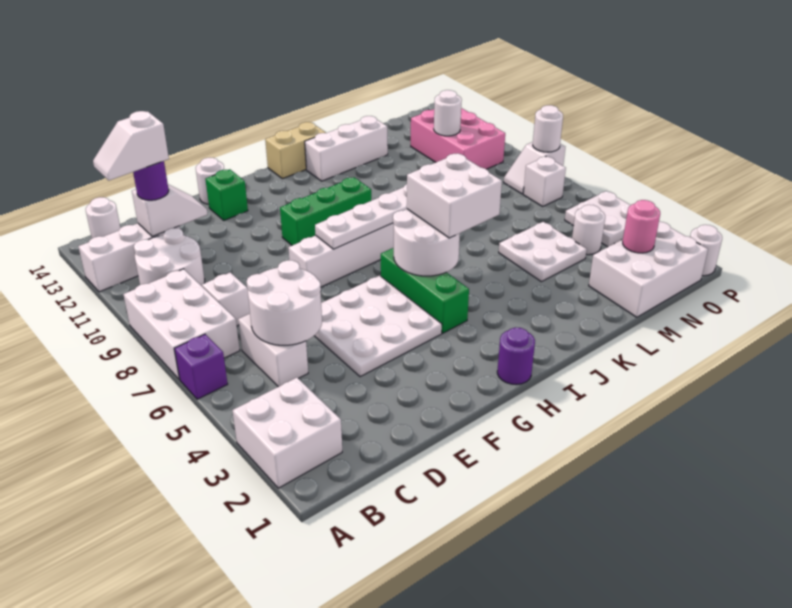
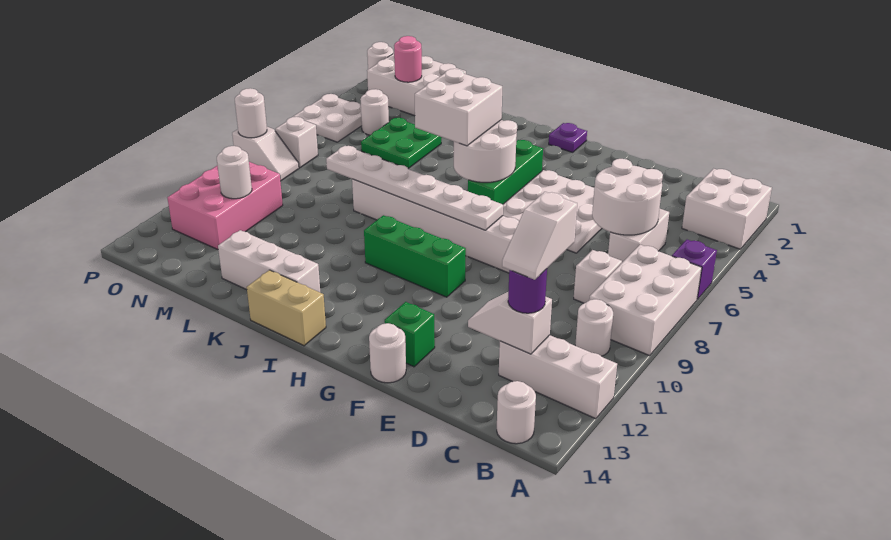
white 2x2 round brick [134,228,205,286] -> white 1x1 round brick [575,299,613,356]
white 1x2 slope [93,111,169,180] -> white 1x2 slope turned to [502,192,577,280]
purple 1x1 round brick [497,327,535,385] -> purple 1x1 plate [549,123,587,152]
white 2x2 plate [499,222,587,282] -> green 2x2 plate [361,118,441,168]

